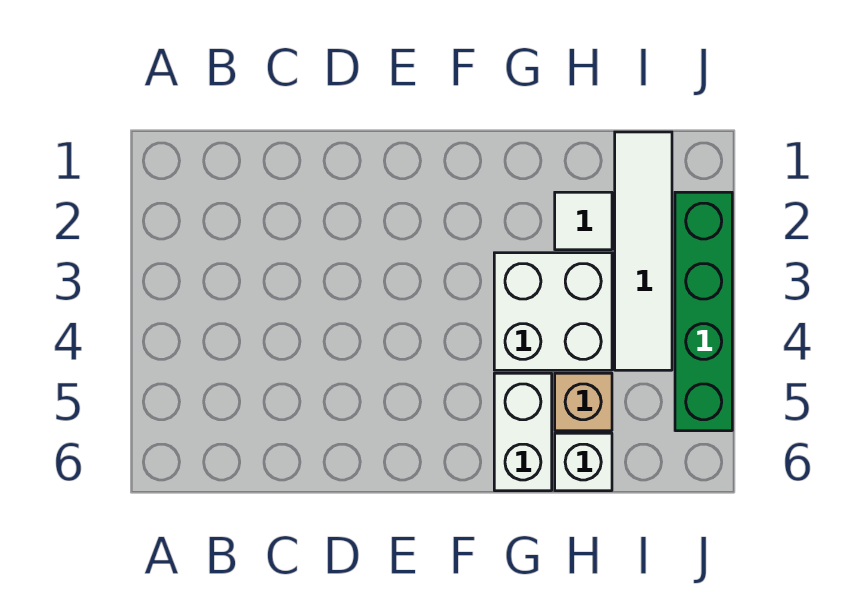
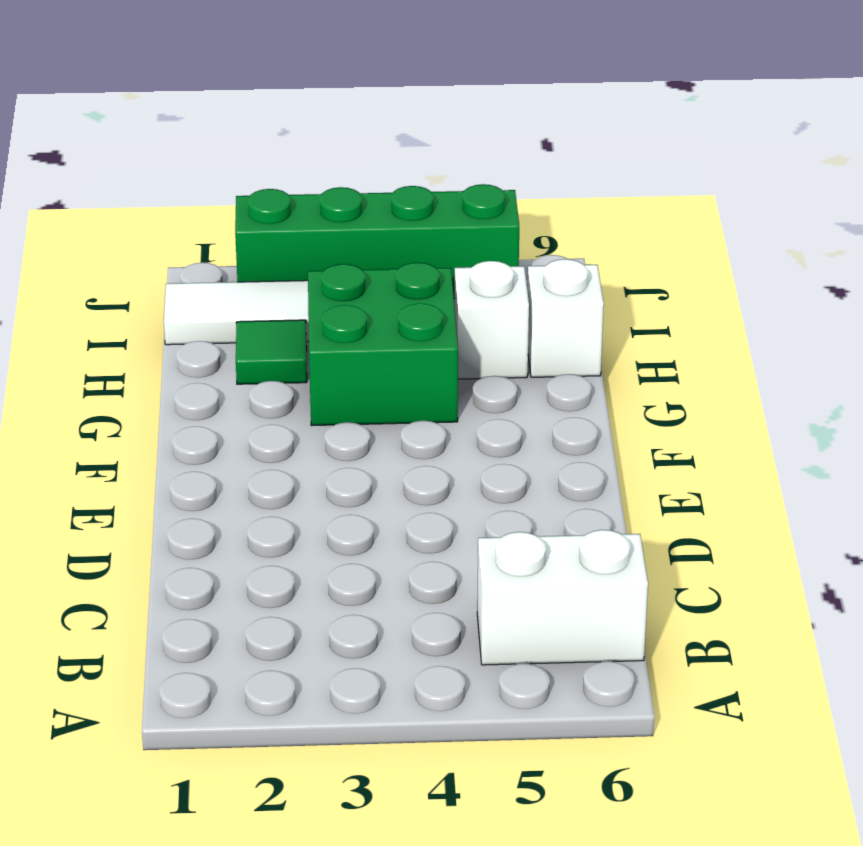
white 2x2 brick [494,253,612,370] -> green 2x2 brick [308,262,458,426]
white 1x2 brick [494,373,552,491] -> white 1x2 brick moved to [477,530,648,665]
white 1x1 tile [555,192,612,250] -> green 1x1 tile [236,320,307,384]
tan 1x1 brick [555,373,612,431] -> white 1x1 brick [454,261,529,379]

